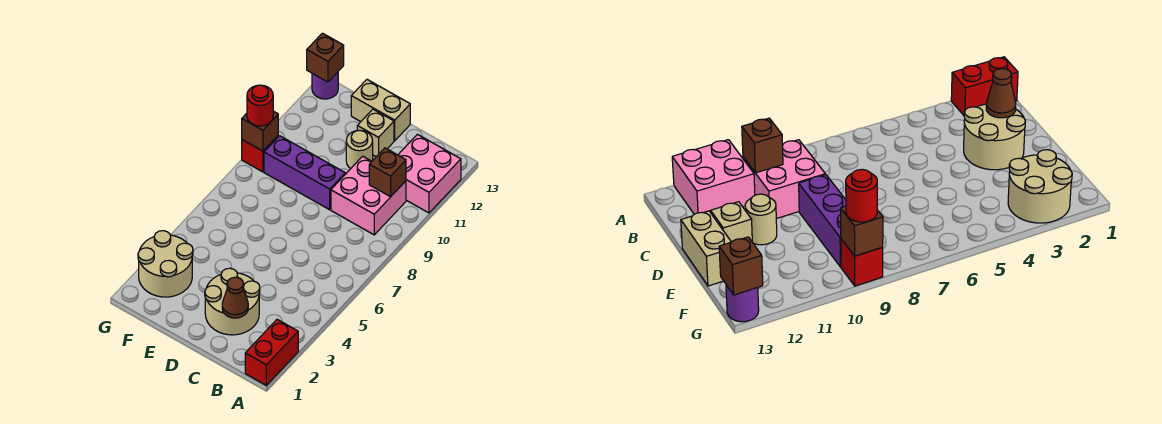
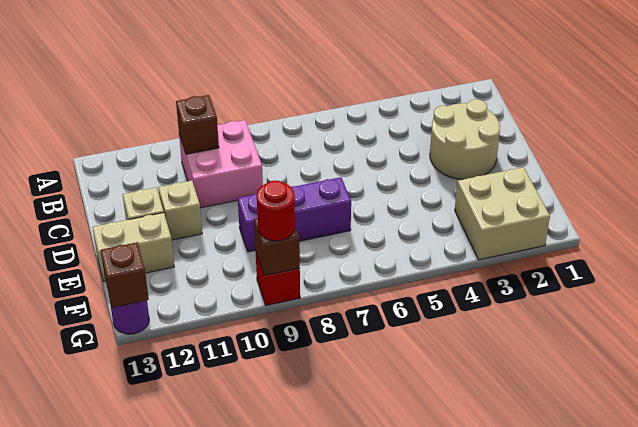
red 1x2 brick [245,320,298,385] -> none
pink 2x2 brick [398,134,461,213] -> none
brown 1x1 cone [222,277,248,318] -> none
purple 1x3 brick [264,136,345,210] -> purple 1x3 brick turned to [238,177,351,252]
tan 1x1 round brick [346,130,373,169] -> tan 1x1 brick [158,181,202,240]
tan 1x2 brick [351,80,410,141] -> tan 1x2 brick turned to [93,213,174,282]
tan 2x2 round brick [138,231,193,297] -> tan 2x2 brick [455,167,550,260]

